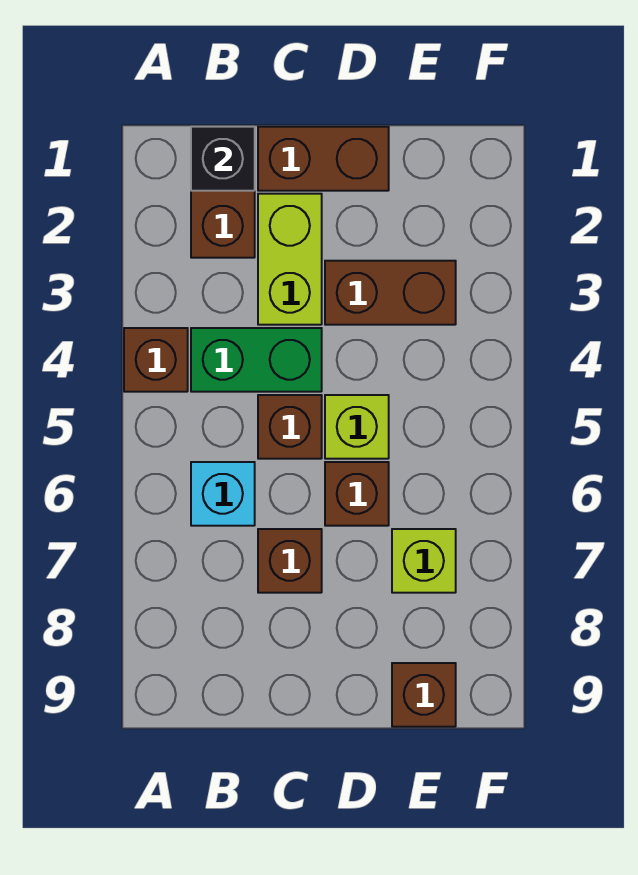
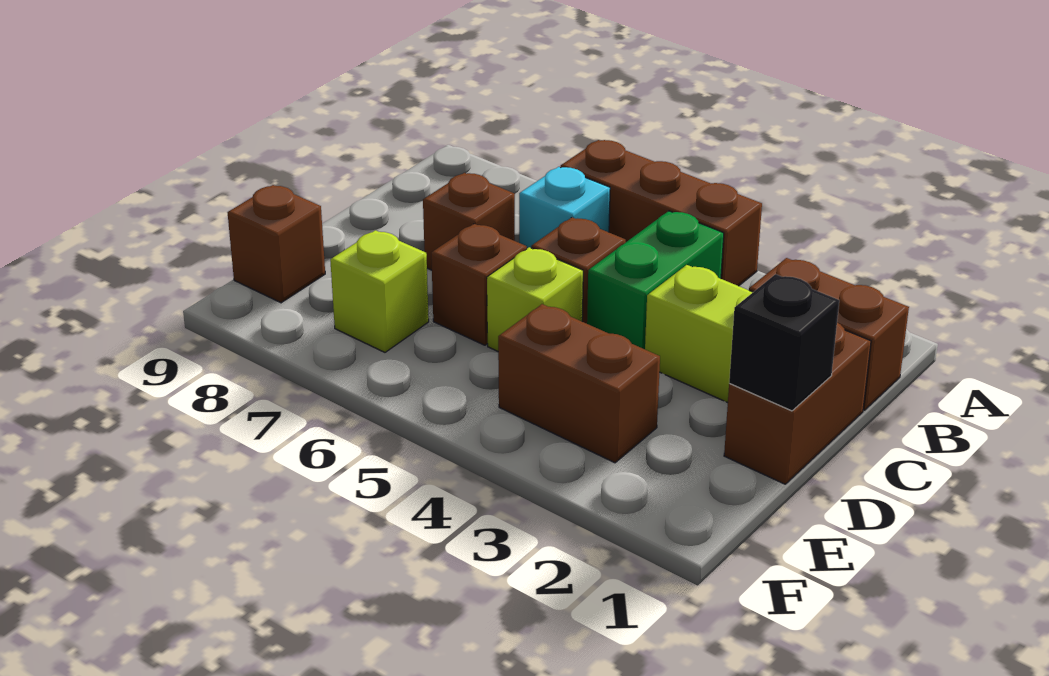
brown 1x1 brick [124,328,188,392] -> brown 1x3 brick [561,140,762,286]
black 1x1 brick [191,127,255,191] -> black 1x1 brick moved to [729,274,839,411]
brown 1x2 brick [325,261,456,325] -> brown 1x2 brick turned to [498,304,660,463]

